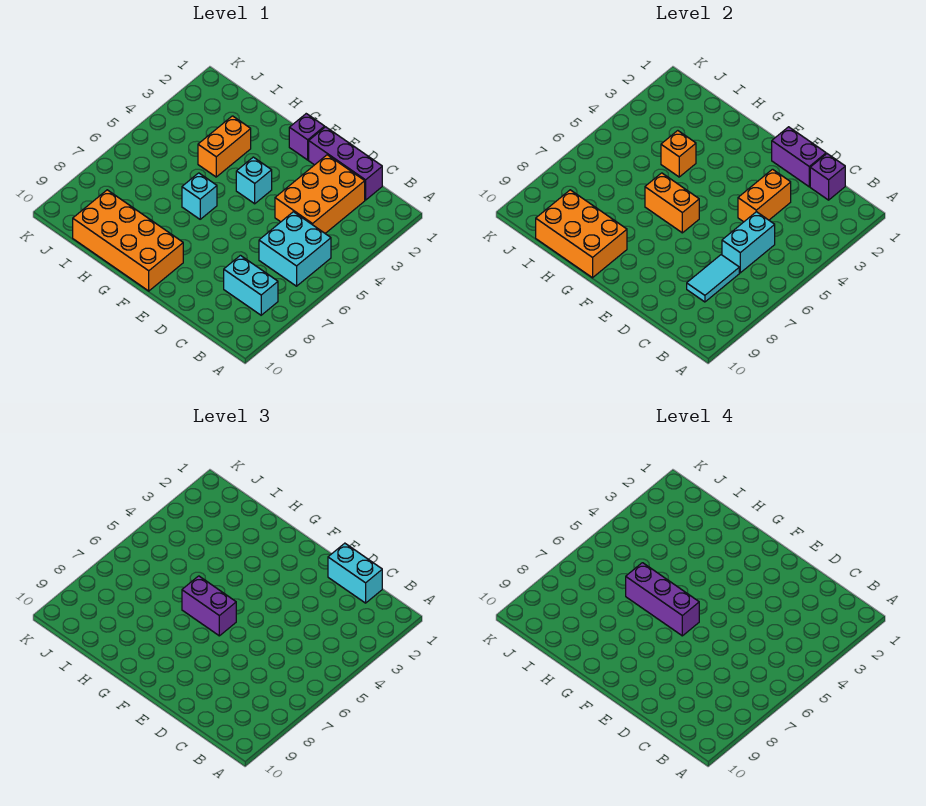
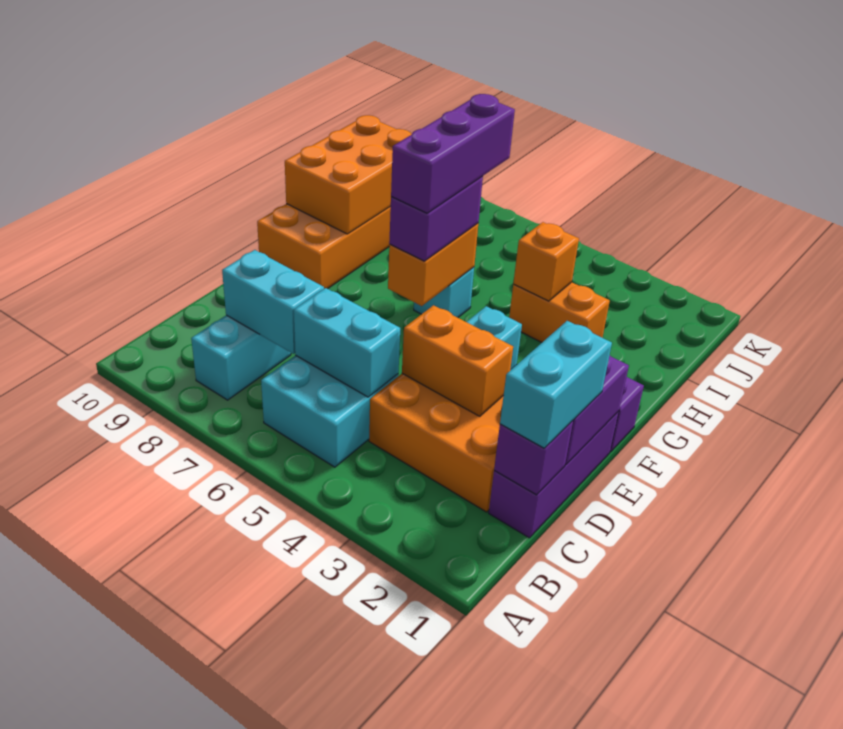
cyan 1x2 tile [687,255,739,302] -> cyan 1x2 brick [222,250,324,354]

